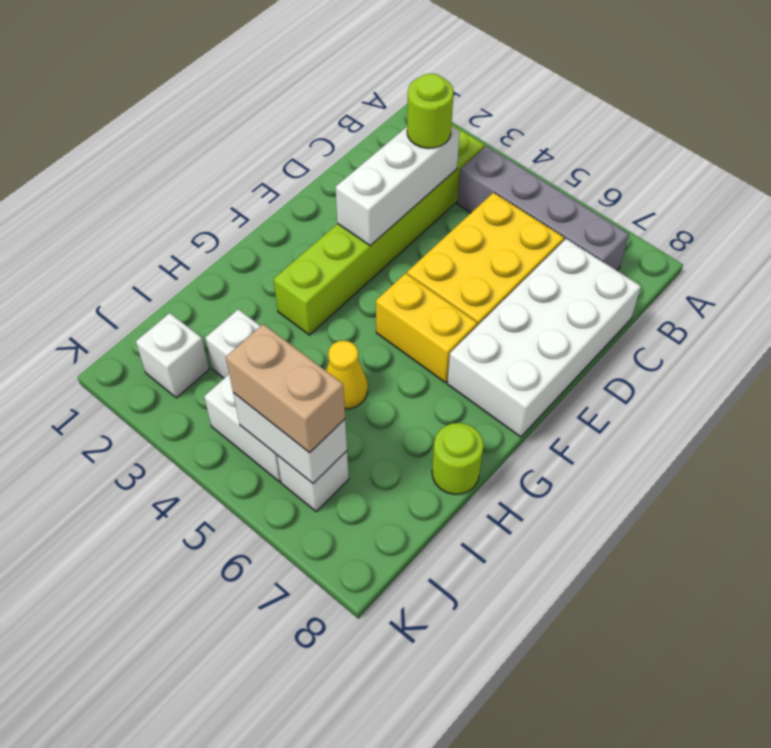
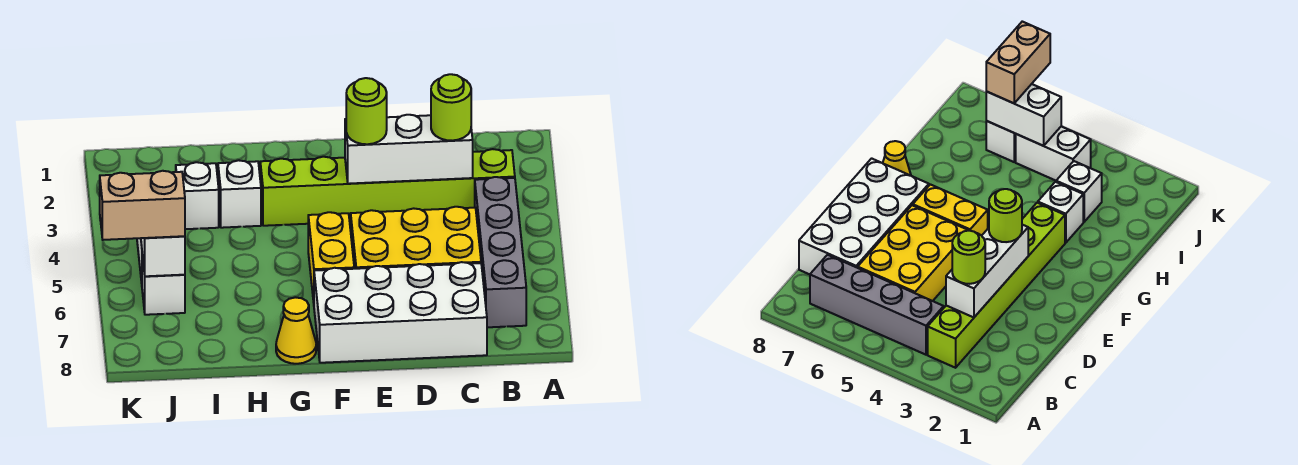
yellow 1x1 cone [326,341,368,409] -> yellow 1x1 cone moved to [276,297,316,364]
lime 1x1 round brick [432,423,483,494] -> lime 1x1 round brick moved to [346,78,387,144]
white 1x1 brick [136,313,209,398] -> white 1x1 brick moved to [218,160,261,228]
tan 1x2 brick [226,324,345,453] -> tan 1x2 brick turned to [100,171,185,240]

